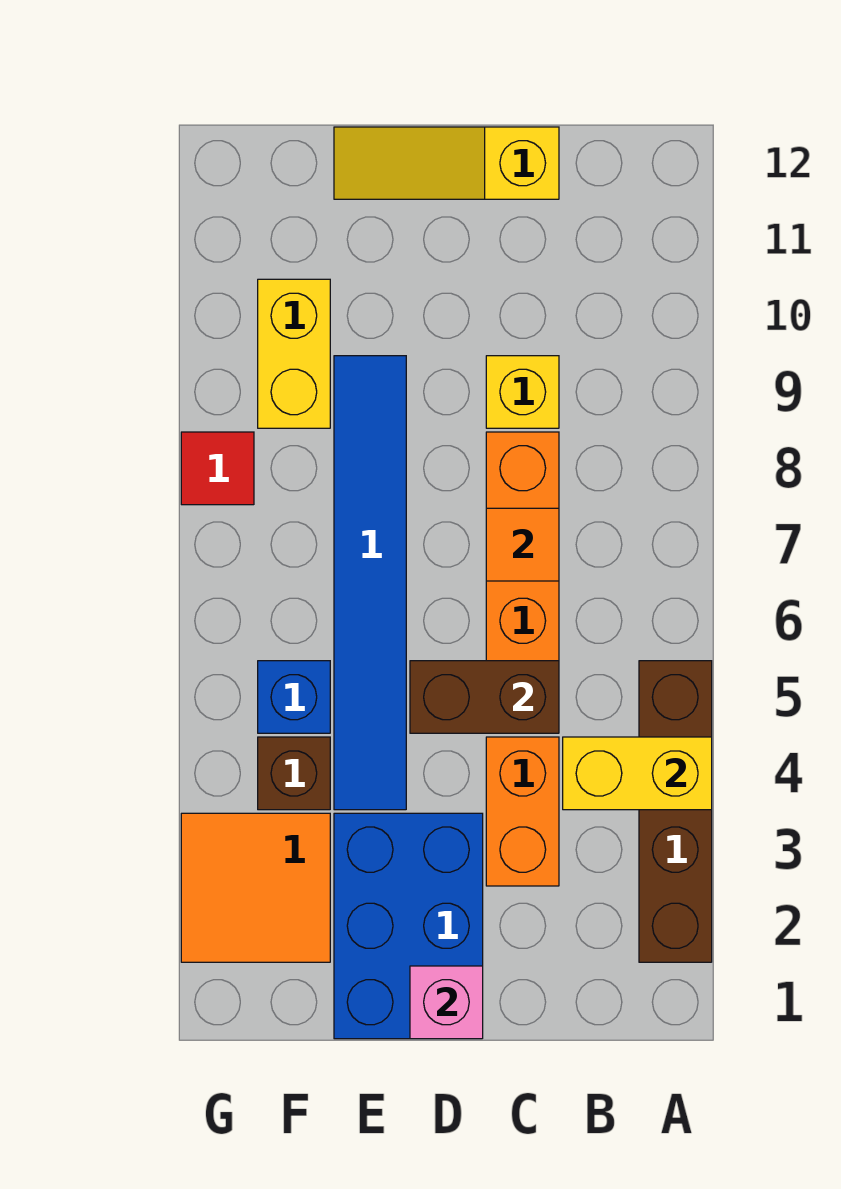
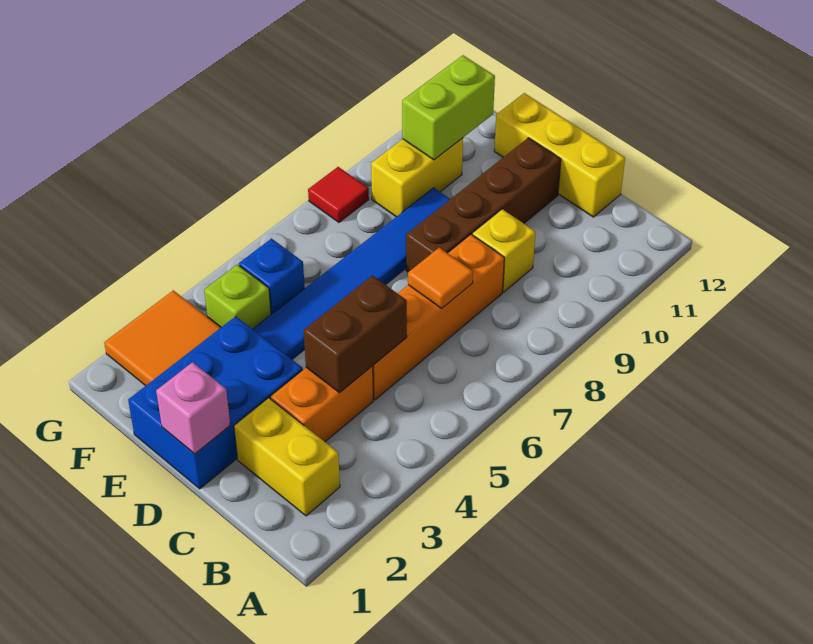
brown 1x4 brick [639,661,712,962] -> brown 1x4 brick moved to [406,138,561,272]
yellow 1x2 brick [563,737,712,810] -> yellow 1x2 brick moved to [234,398,340,516]
brown 1x2 brick [410,661,559,733] -> brown 1x2 brick turned to [304,275,407,393]
yellow 1x3 slope [334,127,559,199] -> yellow 1x3 brick [494,93,625,217]
brown 1x1 brick [258,737,330,810] -> lime 1x1 brick [204,264,271,329]
none -> lime 1x2 brick [402,55,495,160]

